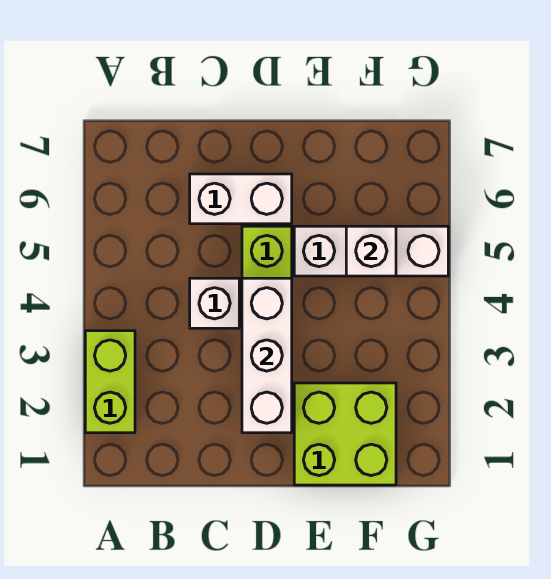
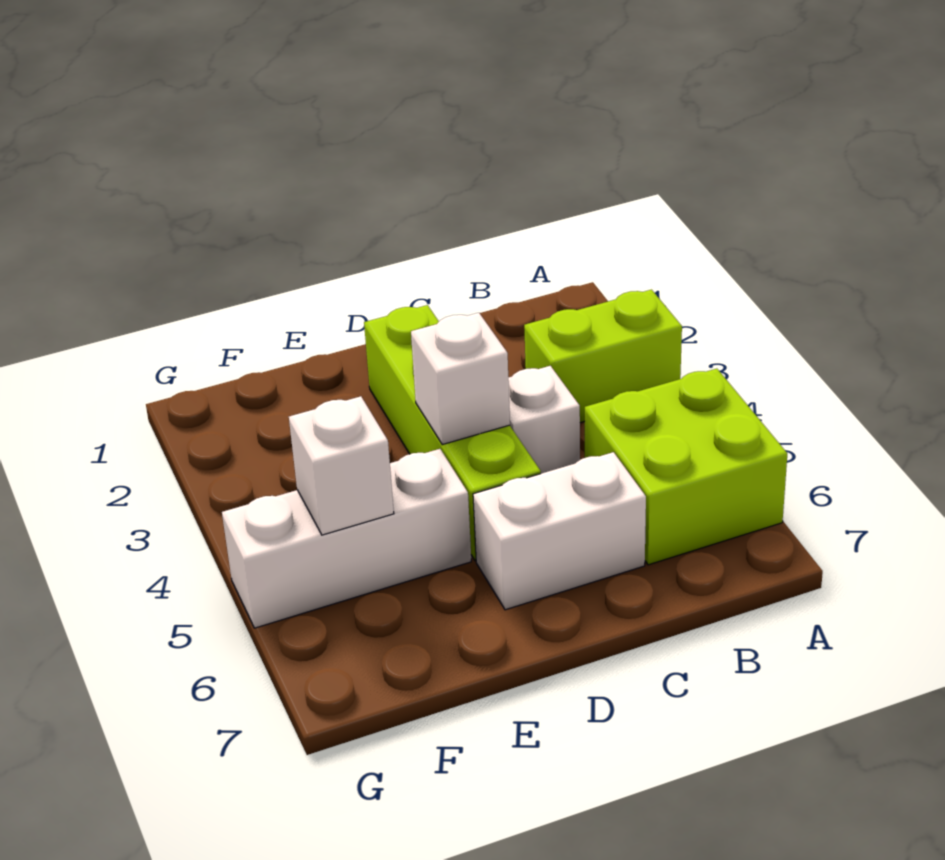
lime 1x2 brick [85,331,135,433] -> lime 1x2 brick turned to [524,290,682,423]
white 1x3 brick [242,278,292,433] -> white 1x1 brick [411,313,510,445]
lime 2x2 brick [294,383,396,485] -> lime 2x2 brick moved to [585,369,787,565]

